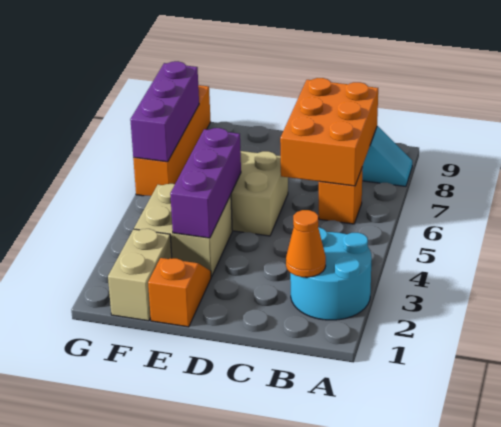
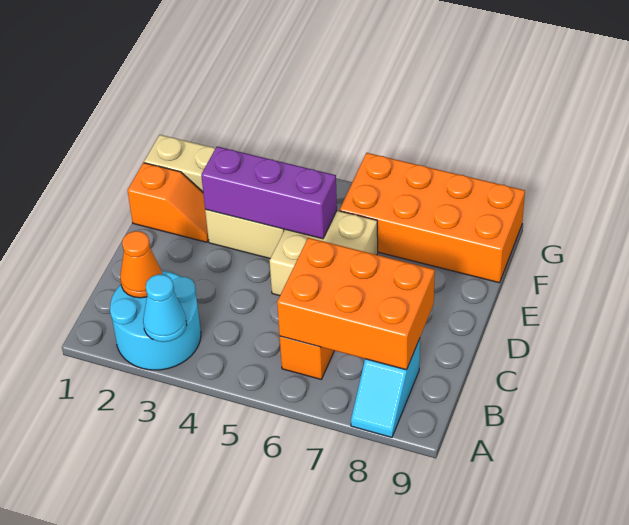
none -> cyan 1x1 cone [143,274,187,342]
orange 1x4 brick [133,85,211,196] -> orange 2x4 brick [340,153,525,283]
purple 1x3 brick [130,61,199,162] -> none

